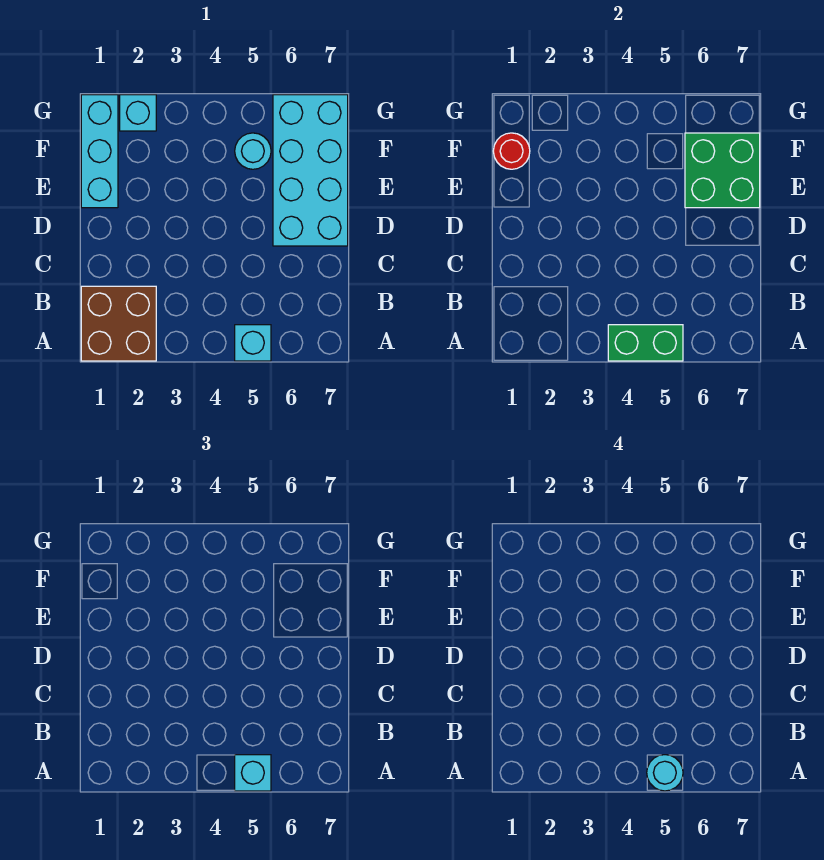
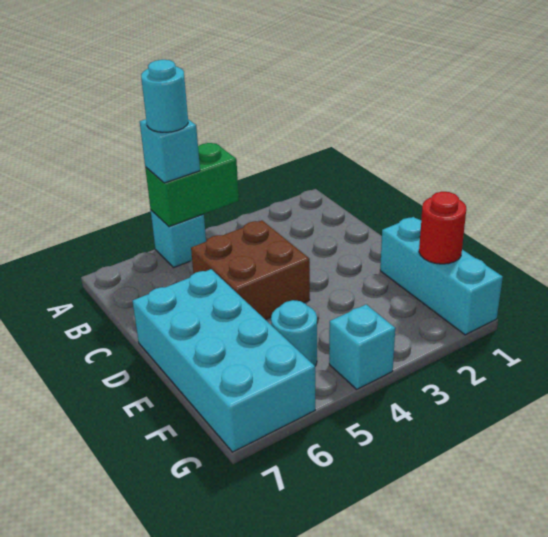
brown 2x2 brick [81,286,156,361] -> brown 2x2 brick moved to [191,220,310,320]
green 2x2 brick [685,133,760,208] -> none
cyan 1x1 brick [120,95,156,131] -> cyan 1x1 brick moved to [329,305,395,389]

